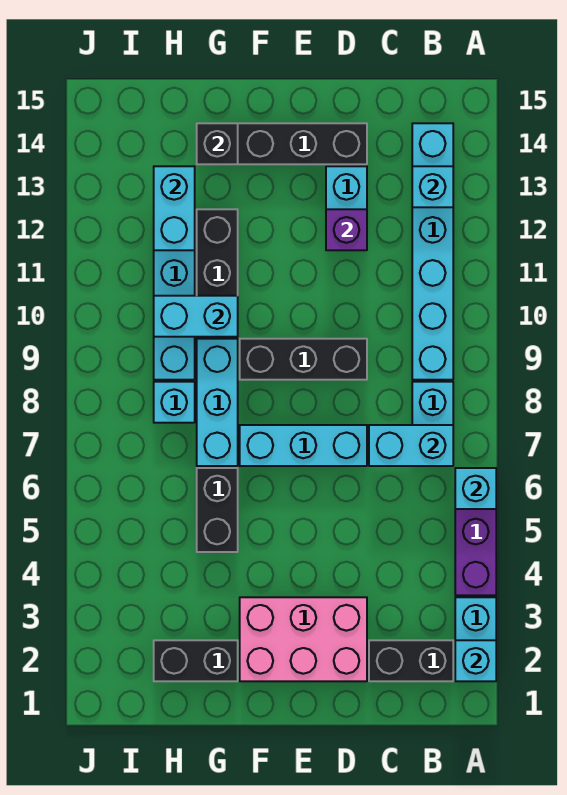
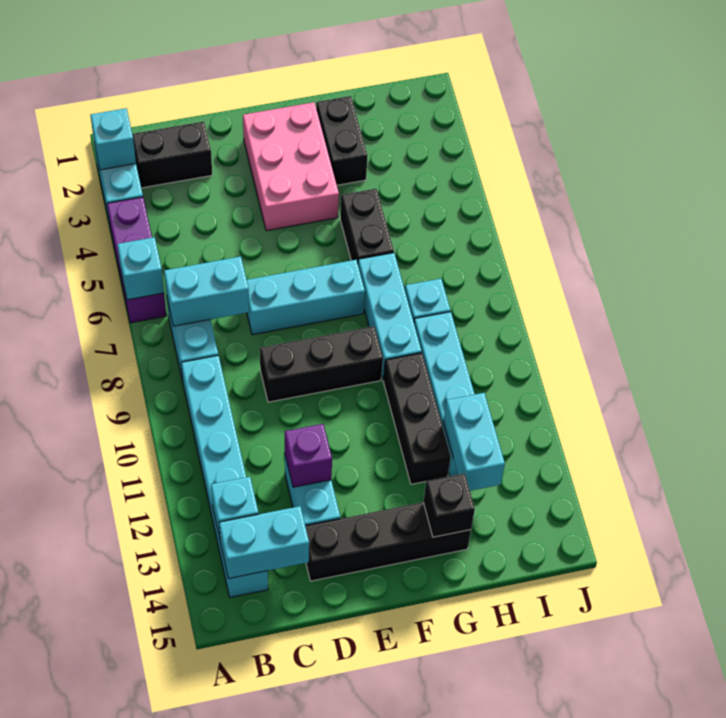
pink 2x3 brick [240,597,367,681] -> pink 2x3 brick turned to [243,102,339,231]
black 1x2 brick [154,640,238,681] -> black 1x2 brick turned to [316,96,367,185]
cyan 1x2 brick [154,296,238,337] -> cyan 1x2 brick moved to [219,506,309,579]

